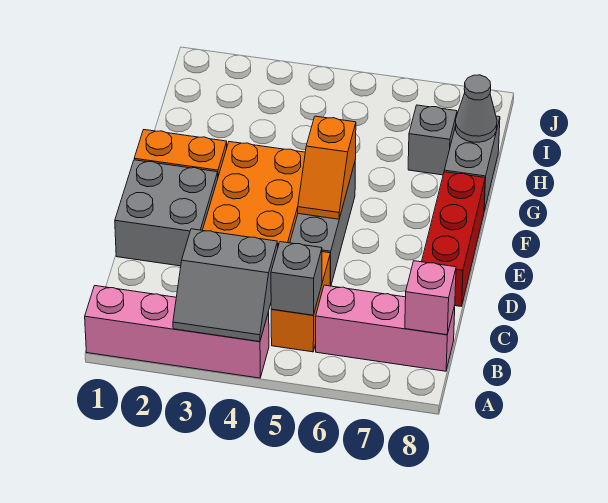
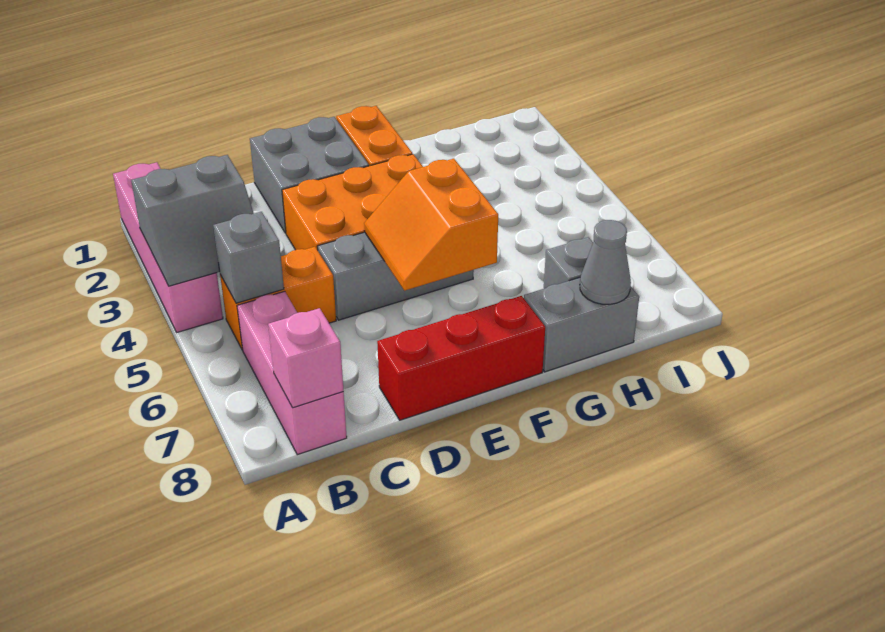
grey 2x2 slope [173,229,278,342] -> grey 2x2 slope turned to [131,155,254,286]
orange 1x2 slope [298,116,356,219] -> orange 2x2 slope [364,159,498,291]

